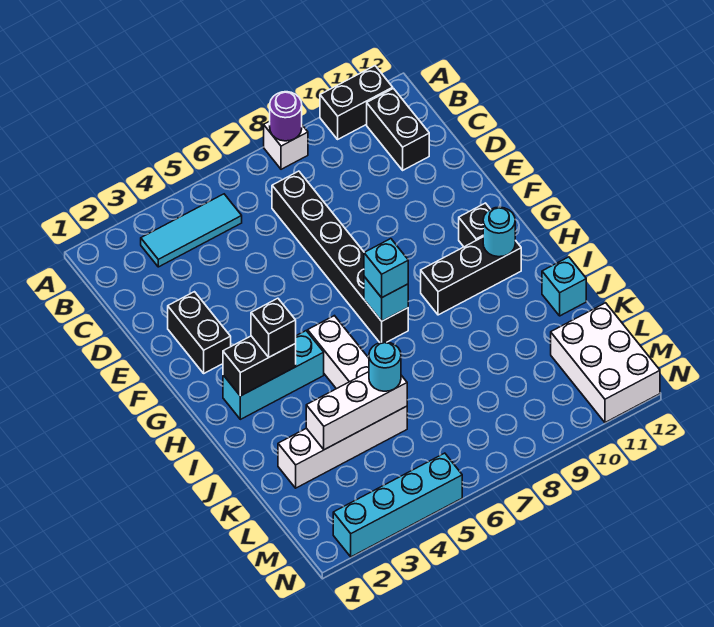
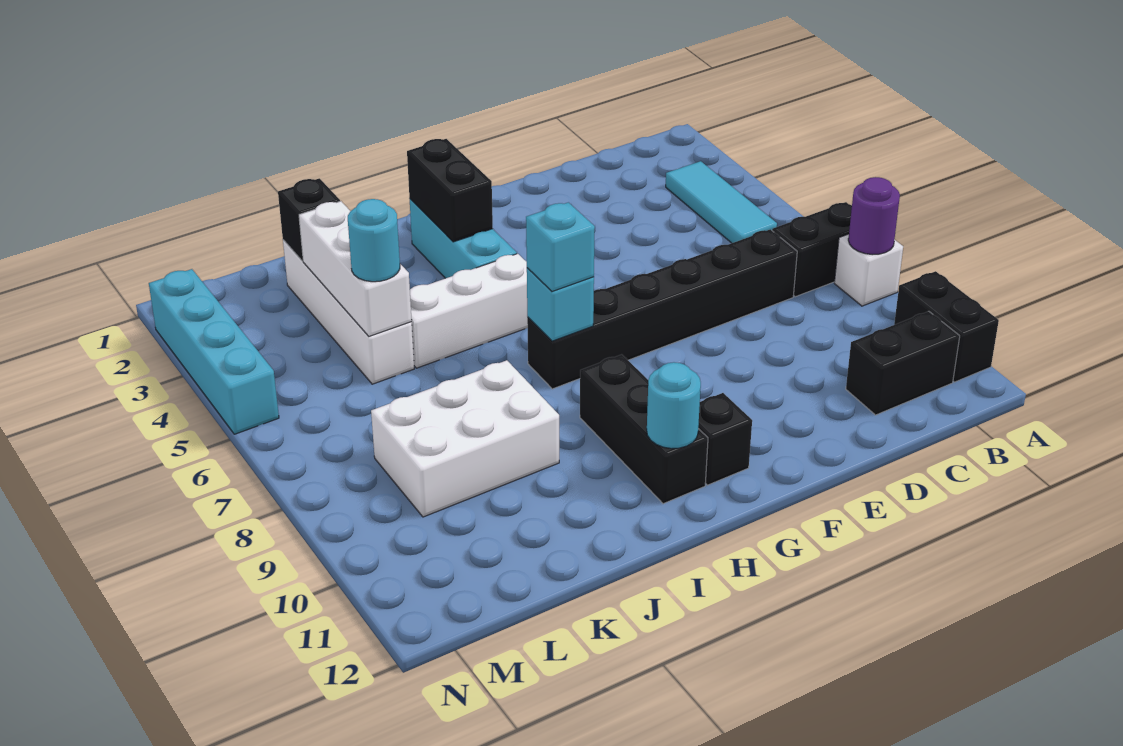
black 1x2 brick [168,292,231,373] -> black 1x2 brick moved to [772,202,852,297]
black 1x1 brick [251,298,296,357] -> black 1x1 brick moved to [278,178,340,261]
cyan 1x1 brick [542,257,586,316] -> none
white 2x3 brick [551,303,660,423] -> white 2x3 brick moved to [371,360,559,517]

